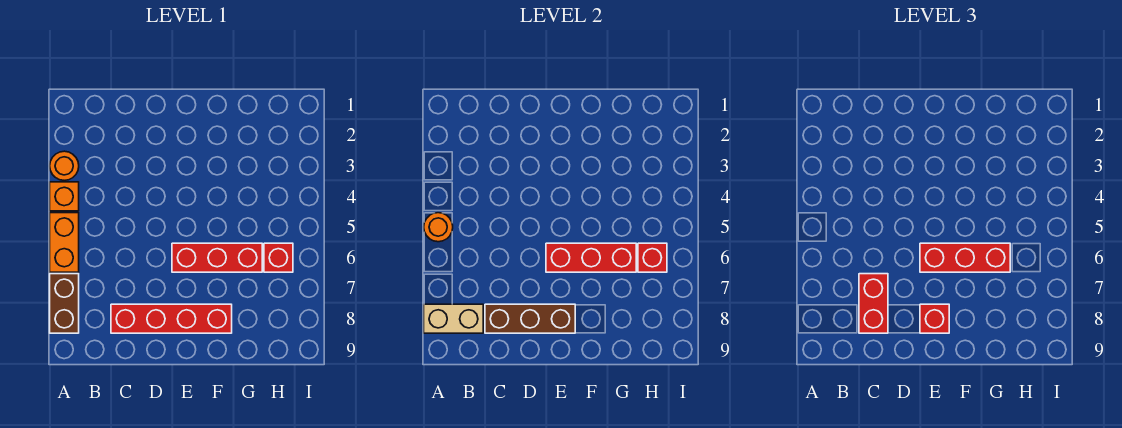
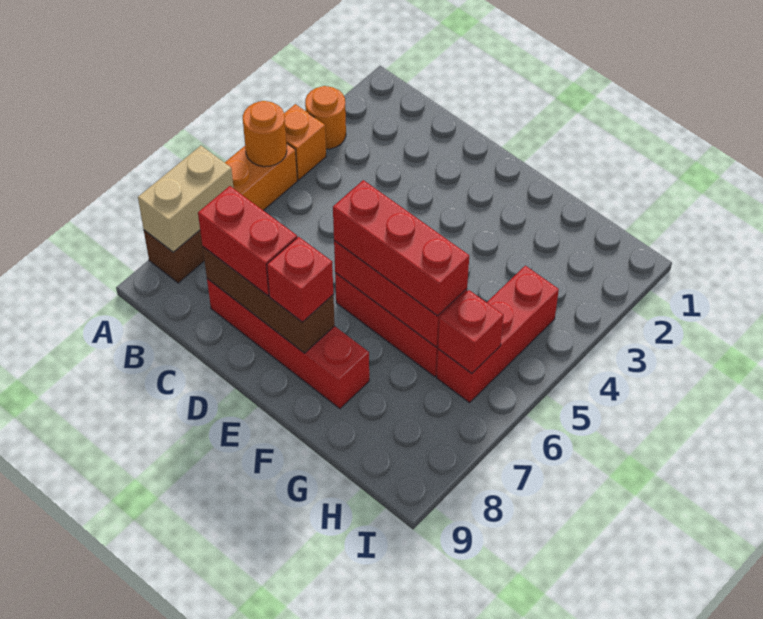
tan 1x2 brick [424,304,483,333] -> tan 1x2 brick turned to [138,146,233,252]
red 1x2 brick [859,274,888,333] -> red 1x2 brick turned to [198,186,297,296]
red 1x1 brick [264,243,293,272] -> red 1x3 brick [437,266,559,403]

